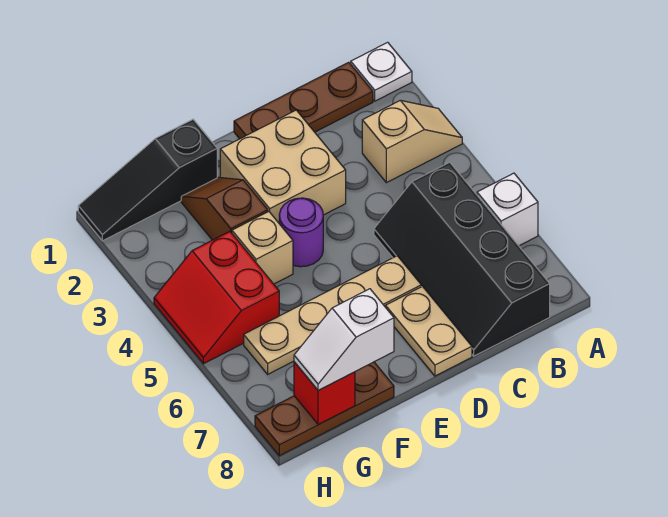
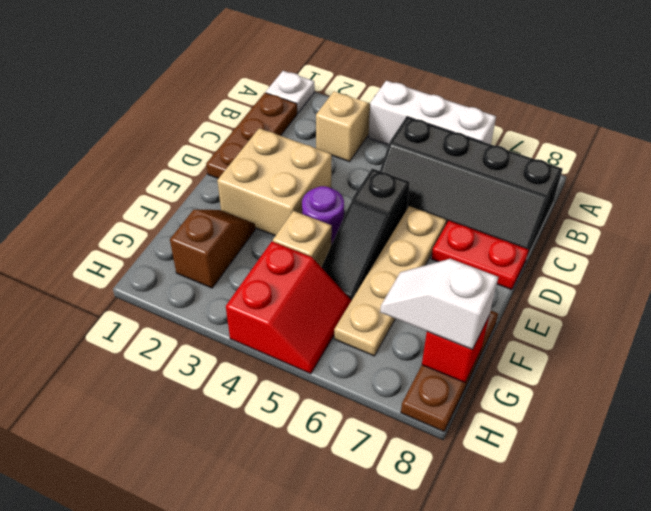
white 1x1 brick [477,173,538,246] -> white 1x3 brick [368,81,496,145]
tan 1x2 plate [386,287,472,376] -> red 1x2 plate [431,221,528,290]
black 1x3 slope [78,119,217,241] -> black 1x3 slope moved to [321,168,410,300]
brown 1x2 slope [181,177,268,240] -> brown 1x2 slope turned to [170,210,255,288]
white 1x2 slope [294,289,394,391] -> white 1x2 slope turned to [380,259,498,350]
red 2x2 slope [154,231,279,364] -> red 2x2 slope turned to [226,242,352,374]

